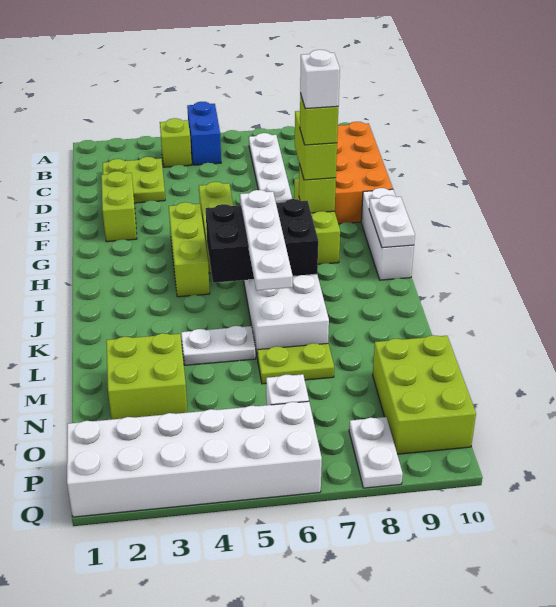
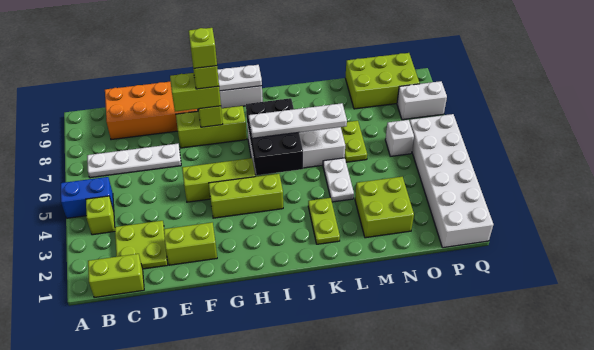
none -> lime 1x2 brick [88,254,144,298]
white 1x1 brick [300,50,340,109] -> lime 1x1 brick [189,28,217,68]
none -> lime 1x2 plate [308,198,340,244]
white 1x2 plate [349,417,403,488] -> white 1x2 brick [397,81,447,120]

